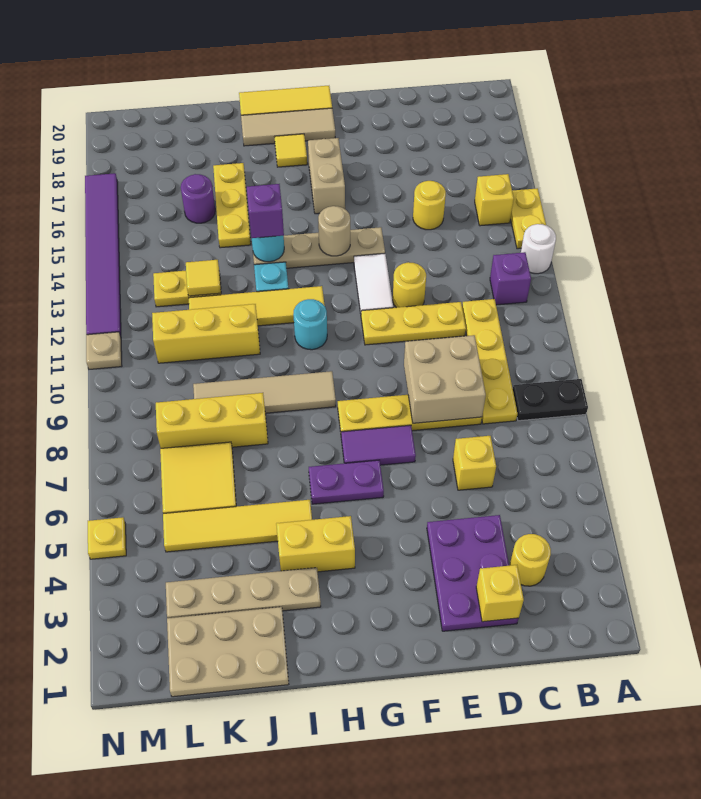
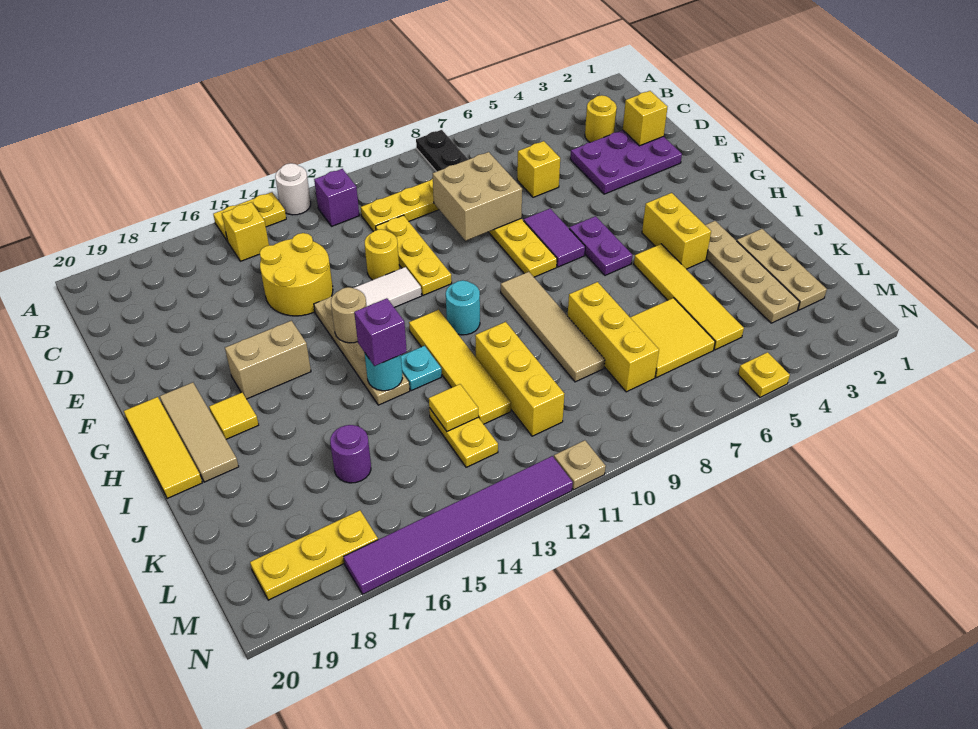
yellow 1x1 round brick [413,181,446,230] -> yellow 2x2 round brick [260,233,333,316]
tan 2x3 plate [167,607,289,697] -> tan 1x3 plate [737,229,827,310]
yellow 1x3 plate [213,163,251,248] -> yellow 1x3 plate moved to [250,510,378,600]

